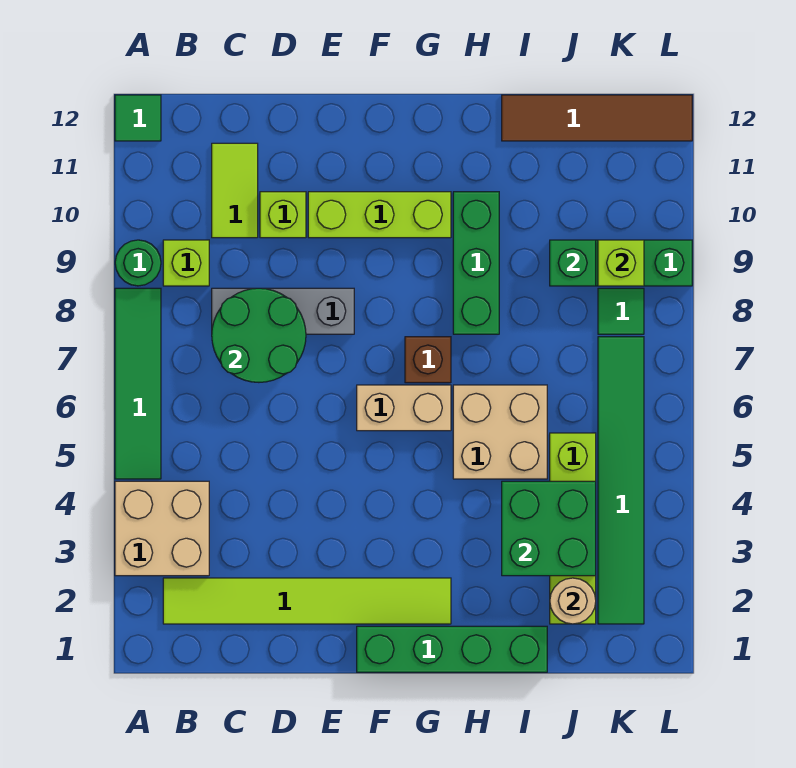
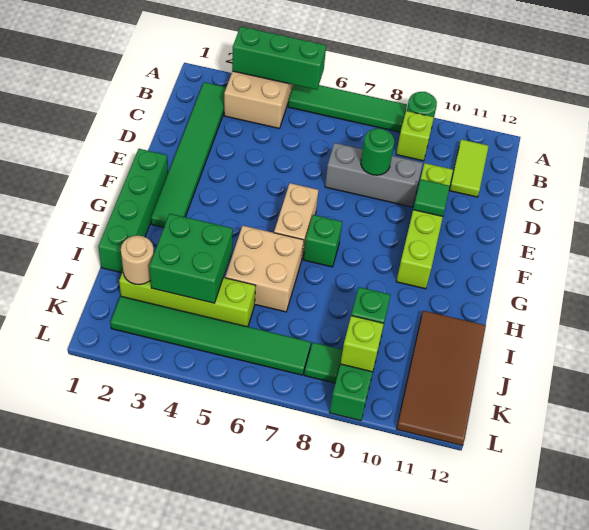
green 1x1 tile [115,95,161,141] -> green 1x1 tile moved to [413,179,450,216]
lime 1x6 tile [163,578,451,624] -> green 1x6 tile [151,82,226,227]
green 2x2 round brick [212,288,306,382] -> green 1x1 round brick [361,128,394,175]
grey 1x3 brick [212,288,354,334] -> grey 1x3 brick turned to [325,143,423,207]
lime 1x2 tile [212,143,258,238] -> lime 1x2 tile turned to [449,139,489,197]
brown 1x1 brick [405,337,451,383] -> green 1x1 brick [303,215,342,267]
green 1x3 brick [453,192,499,334] -> green 1x3 brick moved to [232,27,326,90]
brown 1x4 tile [502,95,692,141] -> brown 2x4 tile [397,311,486,445]

